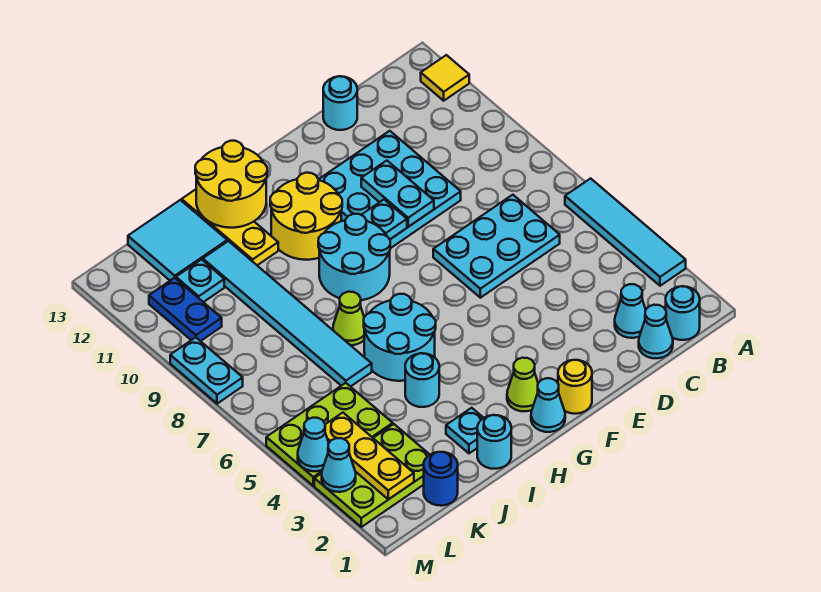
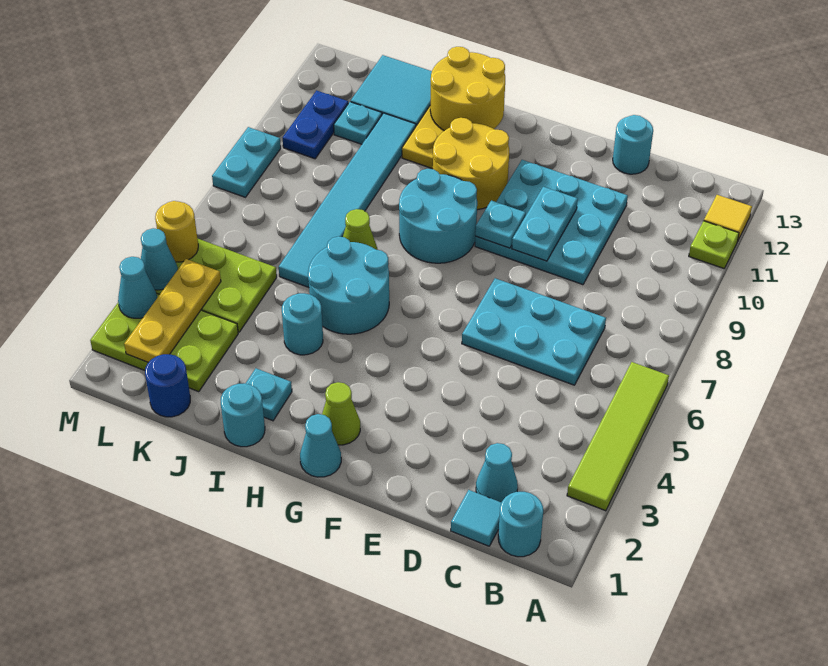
cyan 1x4 tile [565,178,686,286] -> lime 1x4 tile [567,362,669,511]
none -> lime 1x1 plate [689,221,739,268]
cyan 1x1 cone [639,305,673,358] -> cyan 1x1 tile [451,490,501,546]
yellow 1x1 round brick [558,360,592,414] -> yellow 1x1 round brick moved to [155,201,198,262]

